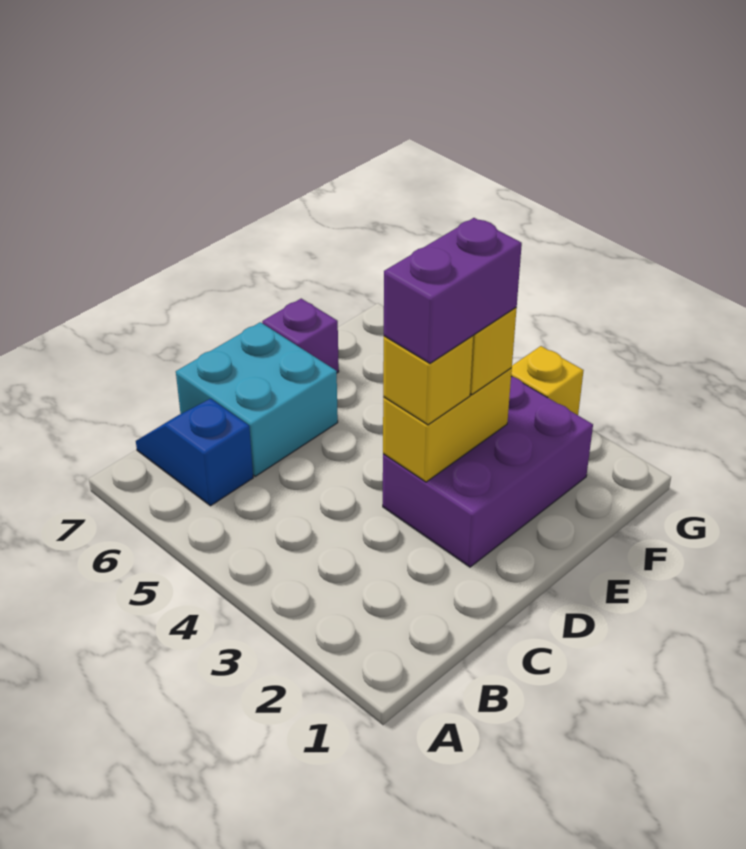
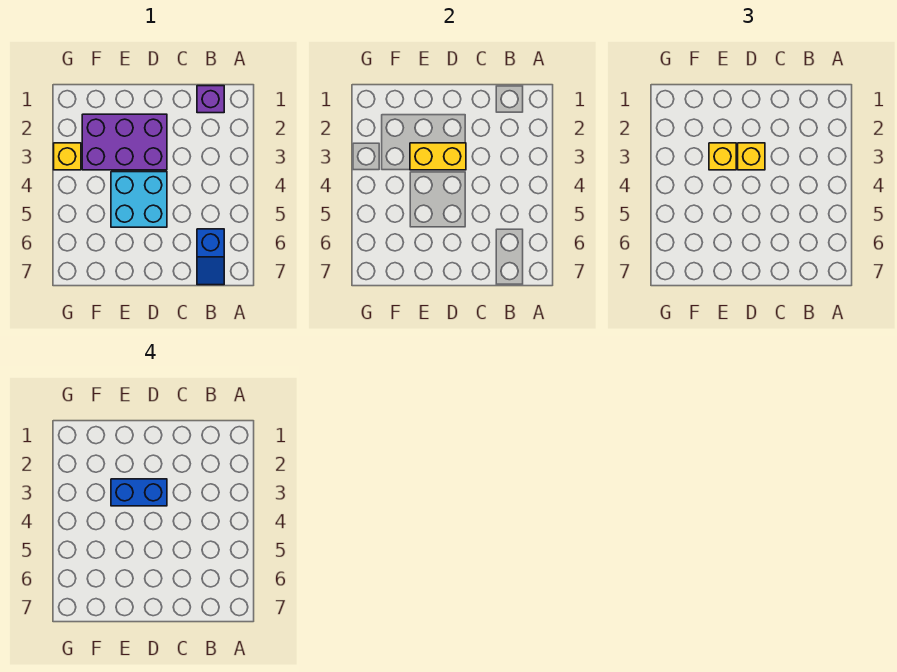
cyan 2x2 brick [176,322,338,476] -> cyan 2x2 brick moved to [111,172,167,227]
purple 1x2 brick [384,218,522,363] -> blue 1x2 brick [111,479,167,506]
purple 1x1 brick [262,299,339,373] -> purple 1x1 brick moved to [197,86,224,113]

